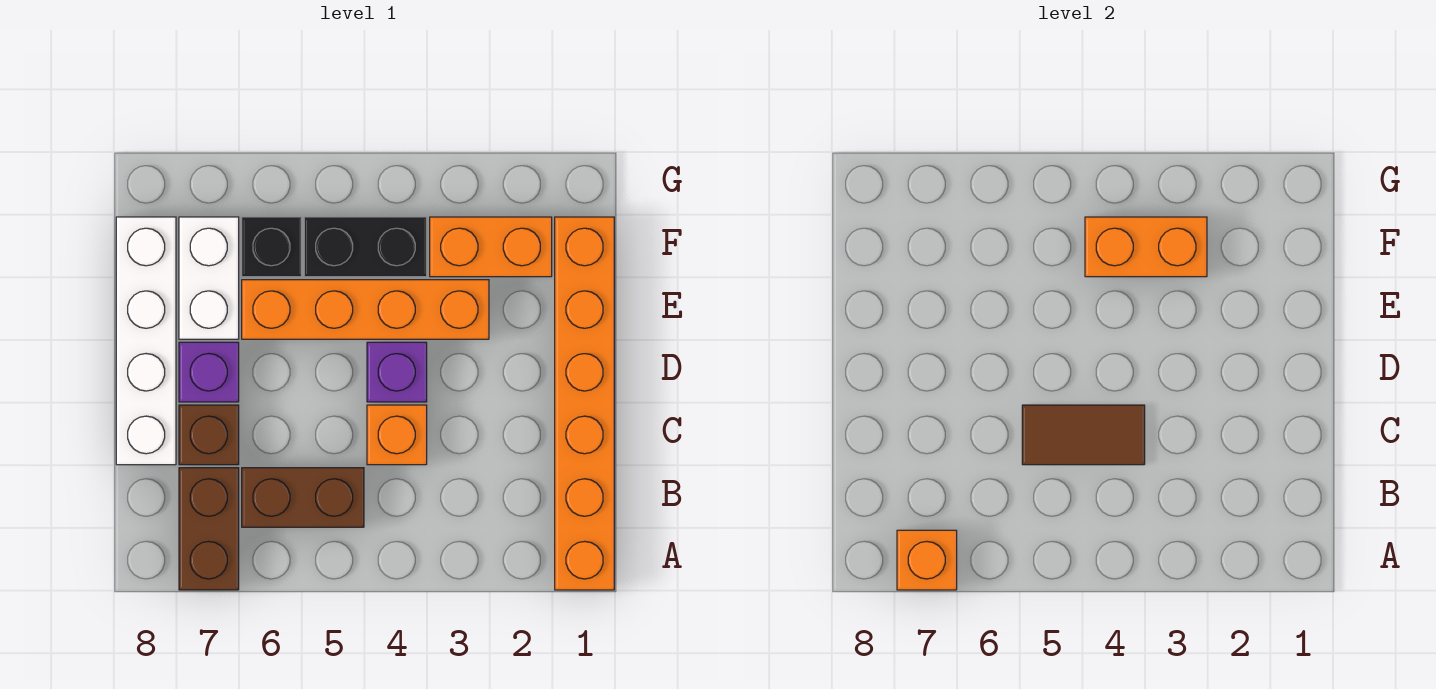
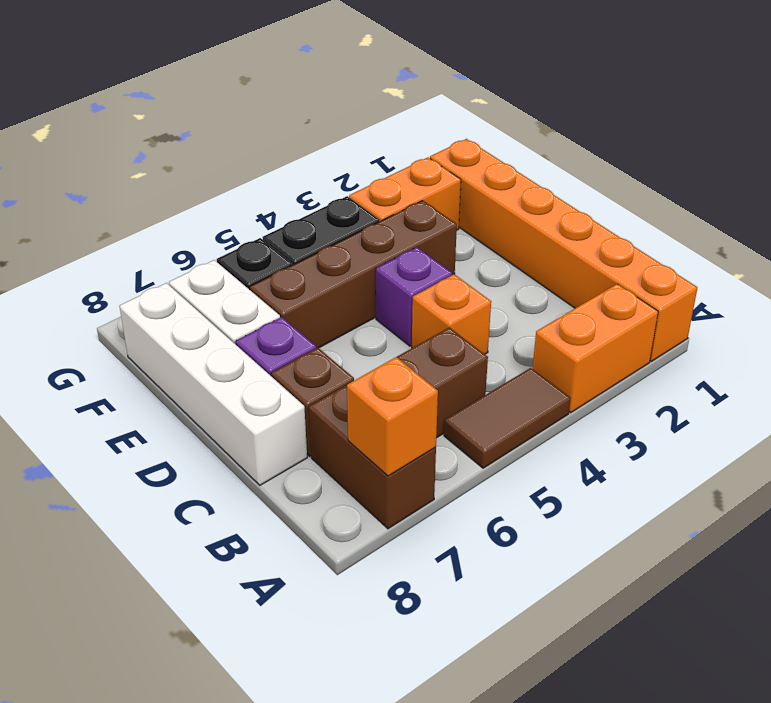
brown 1x2 tile [1022,405,1145,465] -> brown 1x2 tile moved to [444,368,571,468]
orange 1x4 brick [242,280,489,339] -> brown 1x4 brick [250,200,457,348]
orange 1x2 brick [1085,217,1207,277] -> orange 1x2 brick moved to [533,284,658,413]

